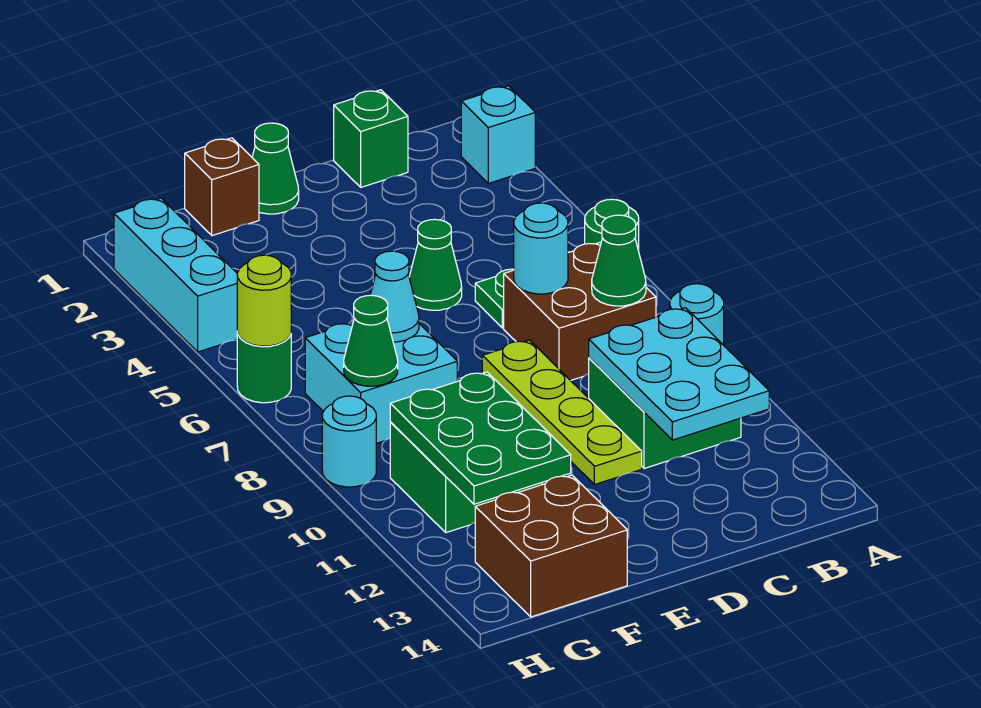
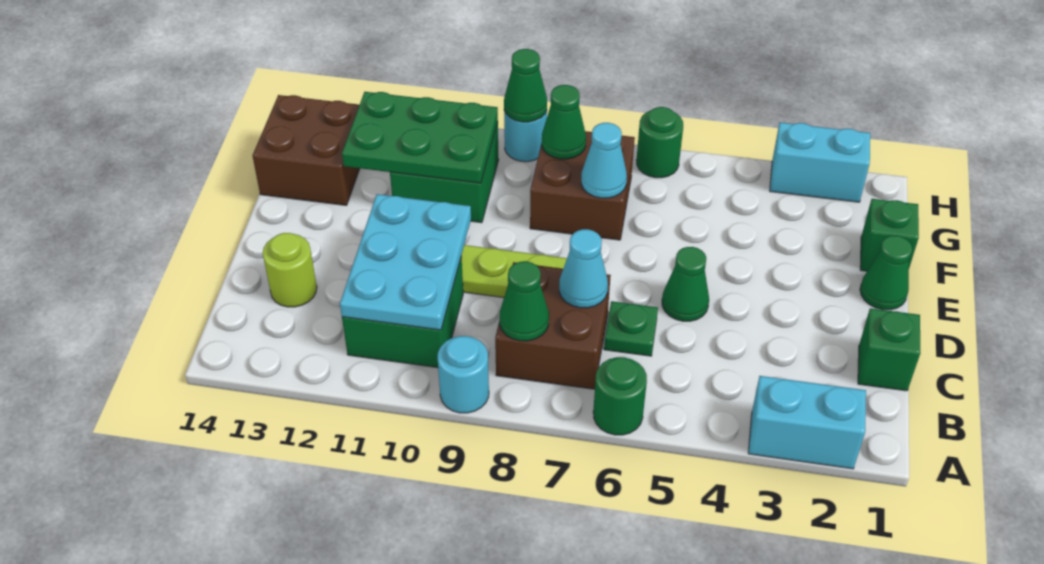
cyan 1x1 brick [461,86,535,183] -> cyan 1x2 brick [748,376,866,469]
cyan 2x3 plate [589,308,769,440] -> cyan 2x3 plate turned to [340,194,471,330]
cyan 1x1 round brick [514,203,568,294] -> cyan 1x1 cone [559,229,608,308]
brown 1x1 brick [185,138,259,236] -> green 1x1 brick [860,199,919,271]
cyan 2x2 brick [305,322,457,443] -> brown 2x2 brick [530,131,635,240]
cyan 1x3 brick [114,198,237,352] -> cyan 1x2 brick [770,122,870,202]
lime 1x1 round brick [237,255,291,346] -> lime 1x1 round brick moved to [263,233,317,307]
none -> green 1x1 cone [504,49,547,122]

